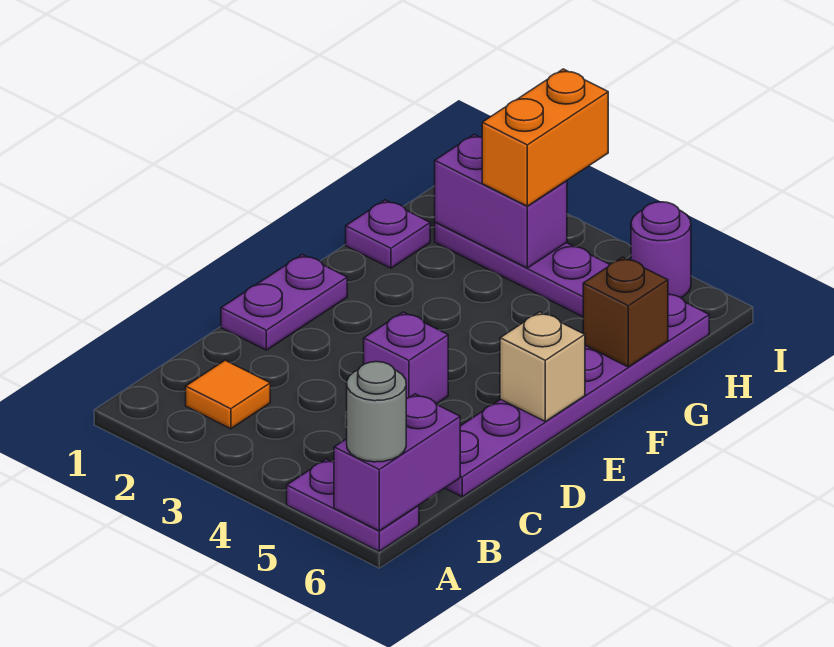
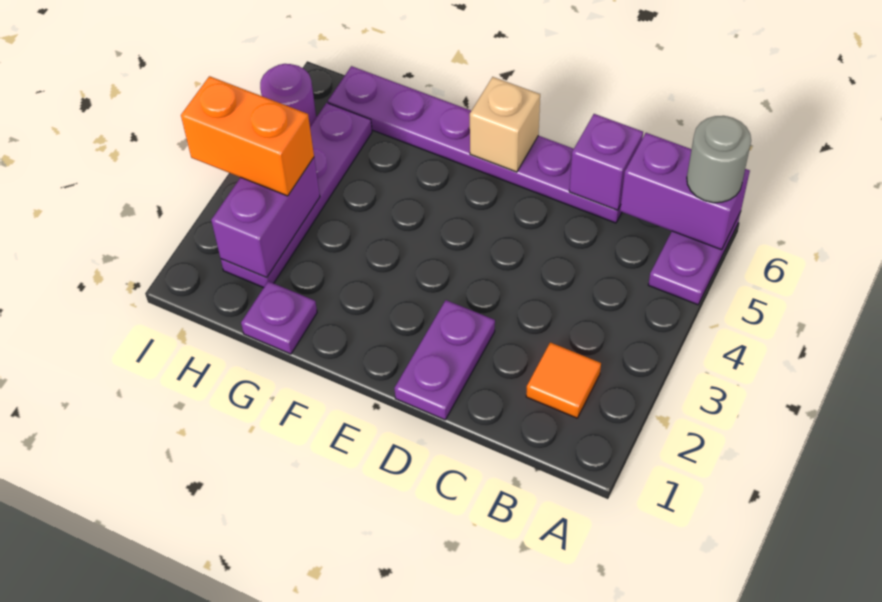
purple 1x2 plate [221,255,347,350] -> purple 1x2 plate turned to [394,300,495,420]
purple 1x1 brick [364,312,448,404] -> purple 1x1 brick moved to [569,114,643,210]
brown 1x1 brick [583,257,668,367] -> none

